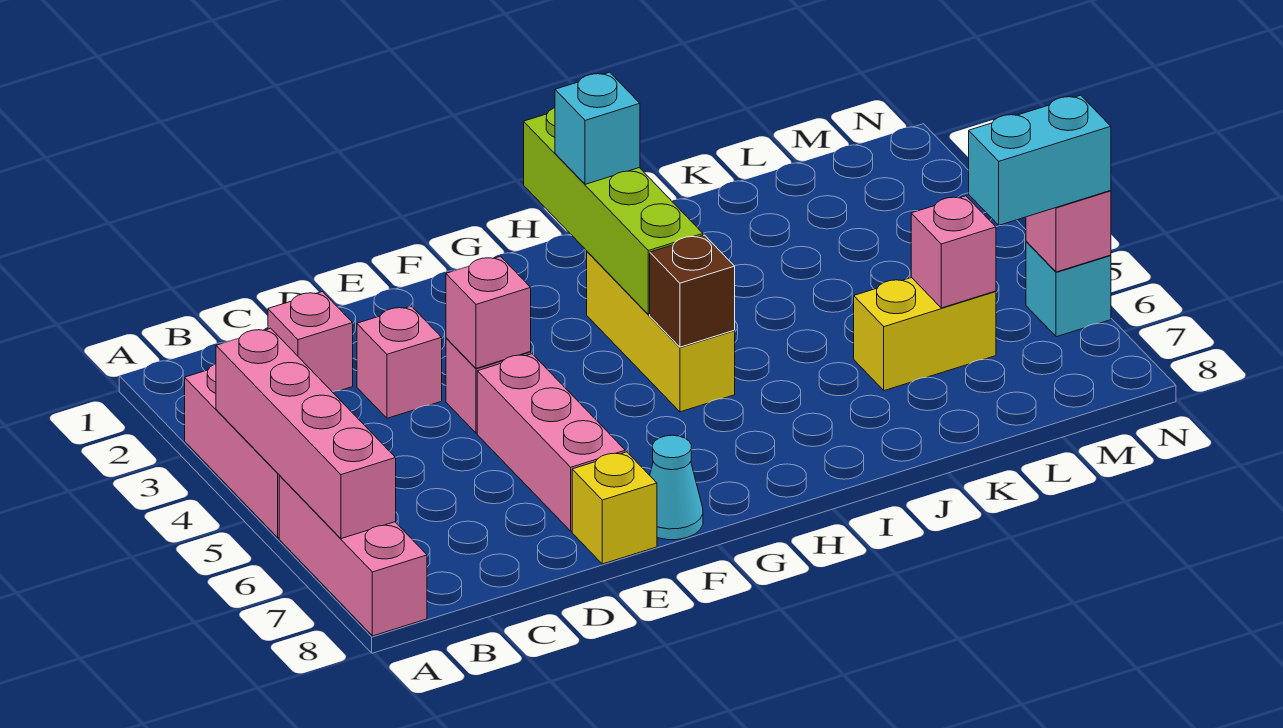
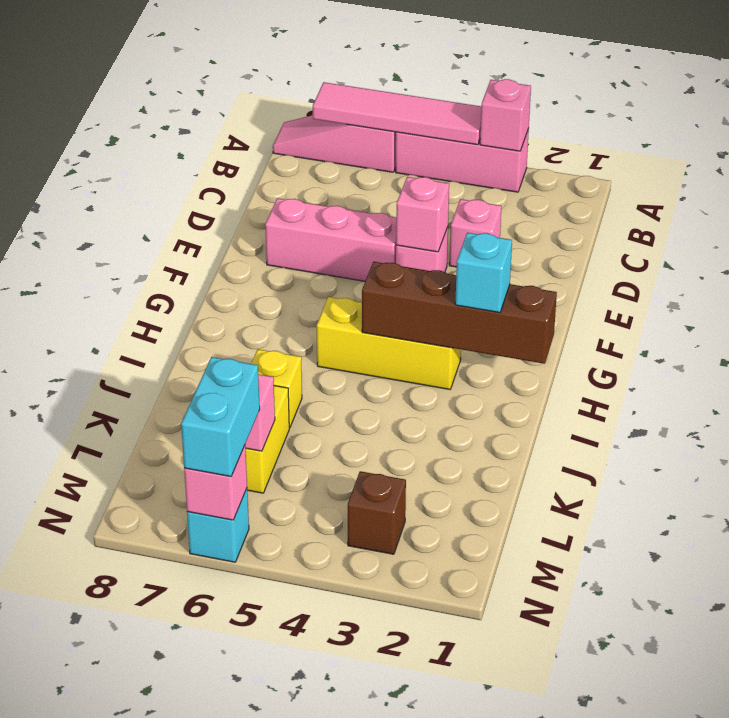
pink 1x4 brick [216,328,396,539] -> pink 1x4 tile [313,82,481,145]
pink 1x3 brick [279,476,427,636] -> pink 1x3 slope [273,115,396,172]
pink 1x1 brick [268,292,353,392] -> pink 1x1 brick moved to [480,79,531,151]
yellow 1x1 brick [572,452,657,564] -> yellow 1x1 brick moved to [251,349,302,428]
cyan 1x1 cone [650,435,703,540] -> none
lime 1x4 brick [524,108,703,314] -> brown 1x4 brick [362,262,557,364]
brown 1x1 brick [650,235,735,347] -> brown 1x1 brick moved to [348,471,406,554]

